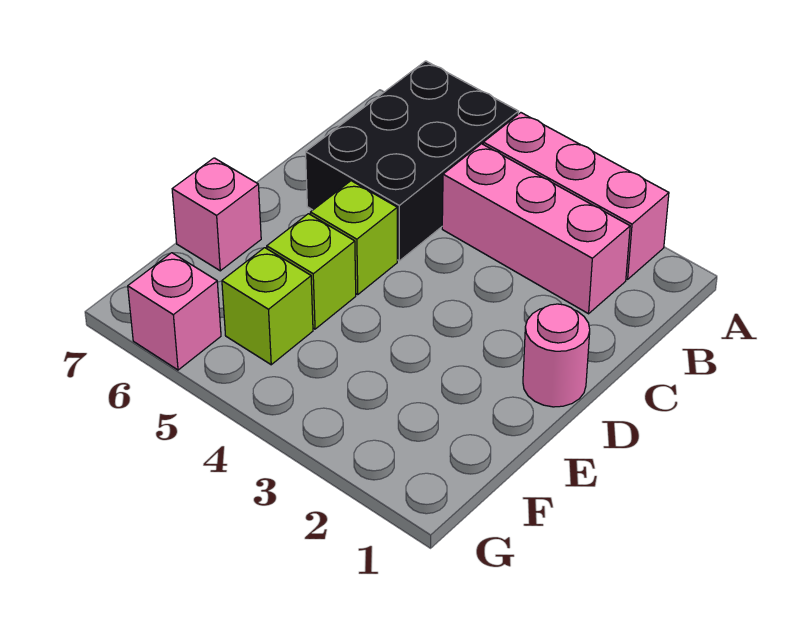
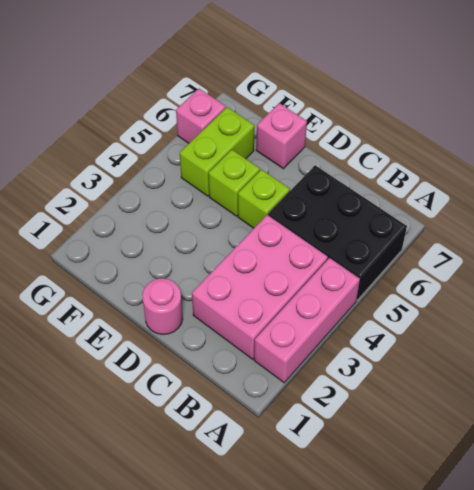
pink 1x3 brick [442,144,630,314] -> pink 2x3 brick [192,215,328,359]
lime 1x1 brick [222,248,313,365] -> lime 1x2 brick [180,107,254,196]

